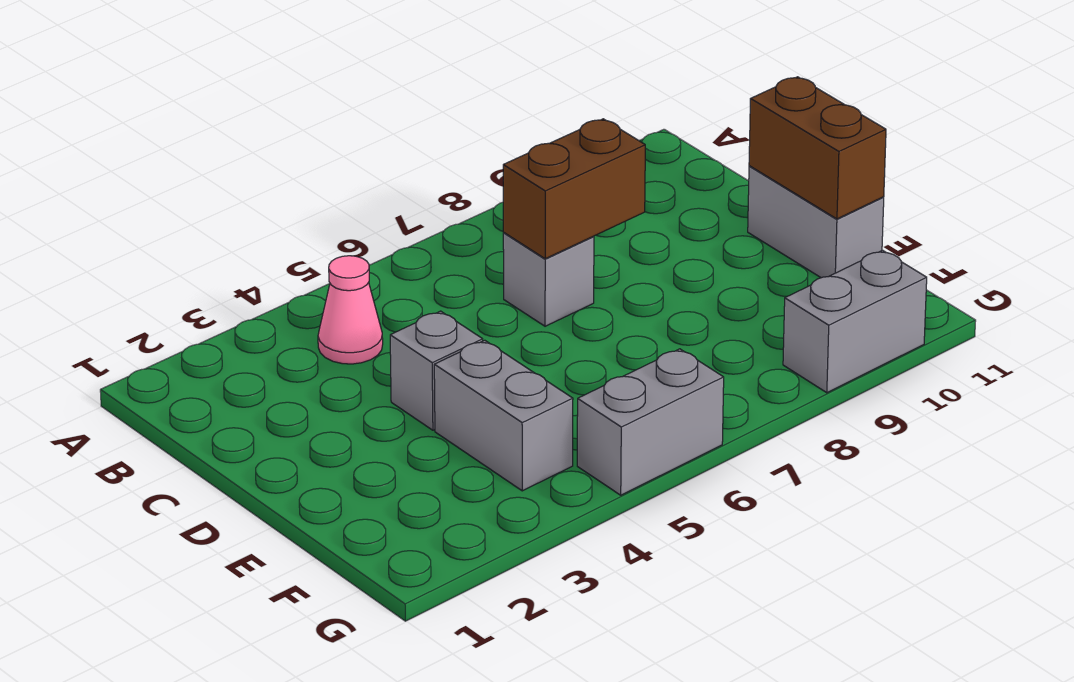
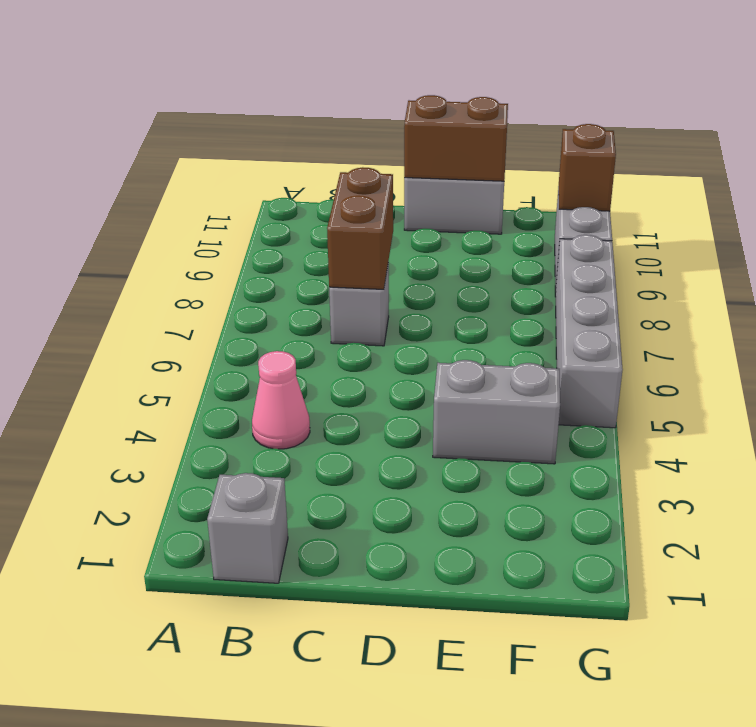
grey 1x1 brick [390,311,483,430] -> grey 1x1 brick moved to [207,473,288,583]
grey 1x2 brick [577,349,724,495] -> grey 1x4 brick [555,235,623,428]
none -> brown 1x1 brick [559,124,616,211]

